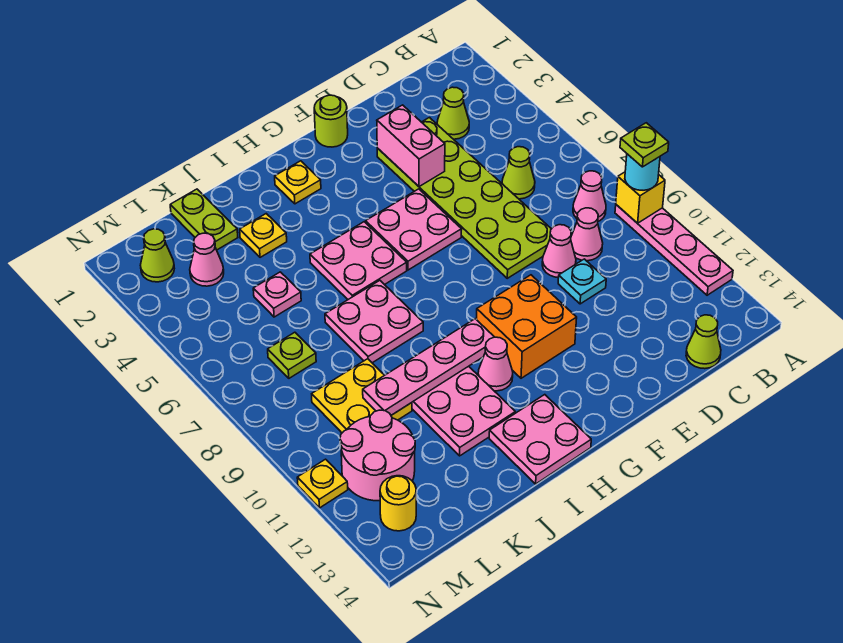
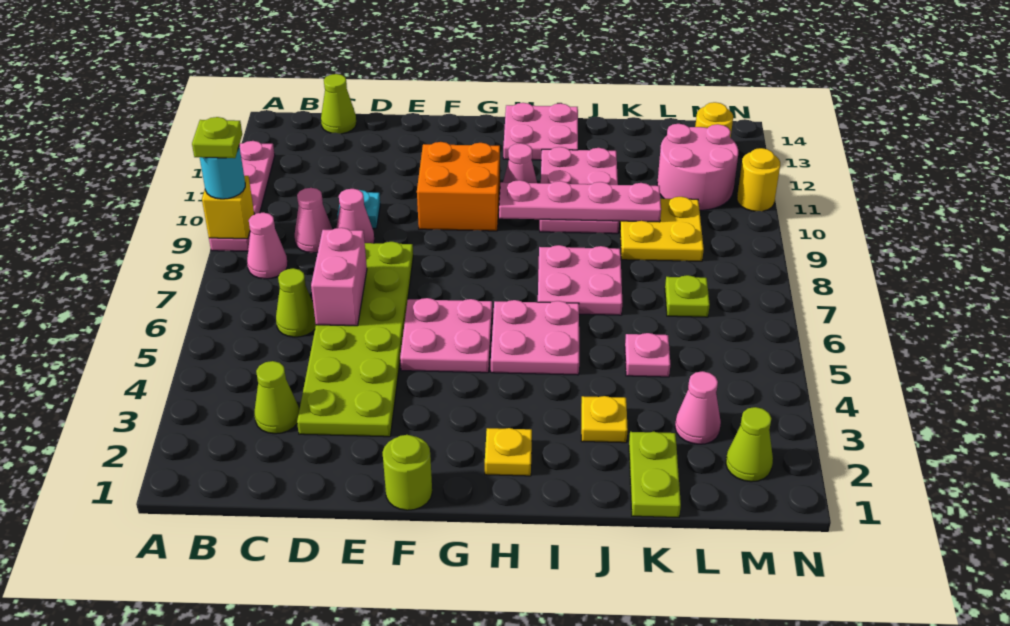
pink 1x2 brick [377,105,445,187] -> pink 1x2 brick moved to [311,228,367,326]
yellow 1x1 plate [297,459,348,508] -> yellow 1x1 round brick [737,148,780,211]

